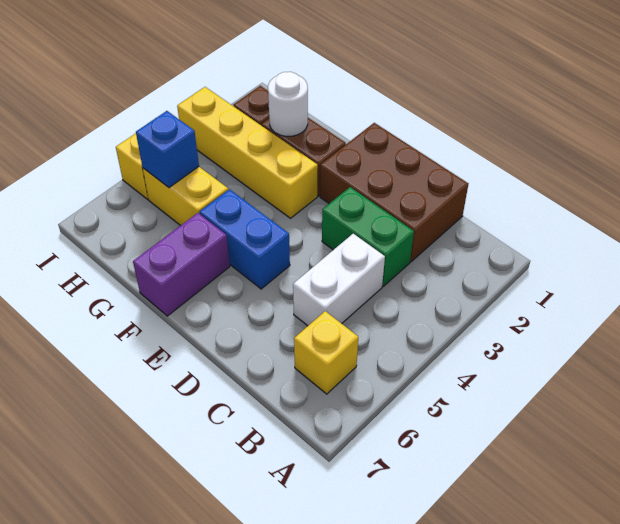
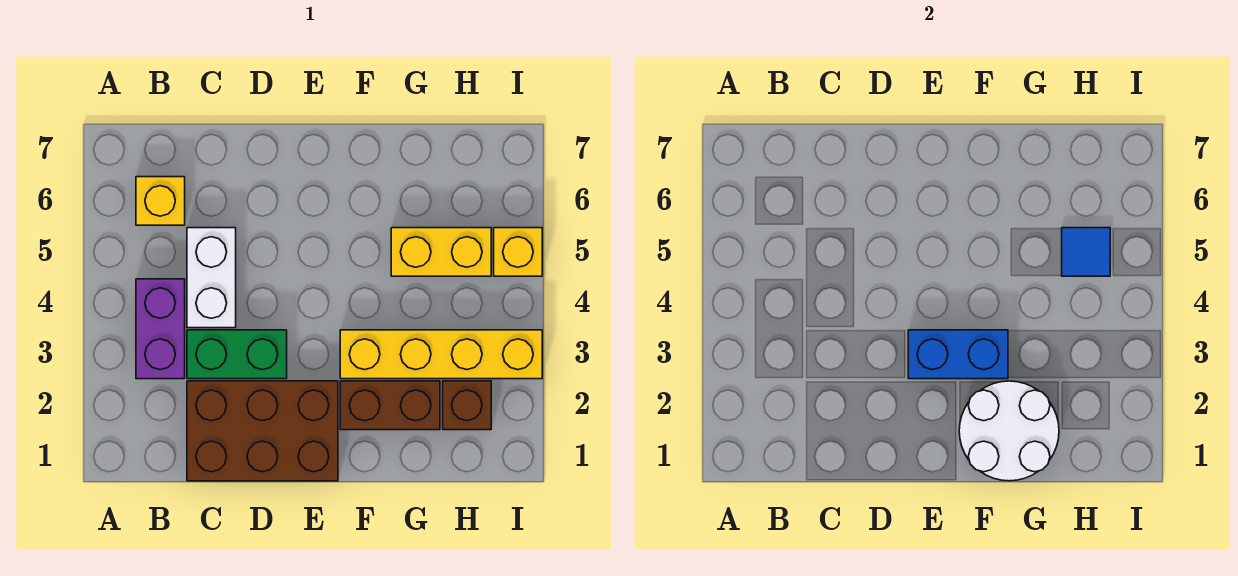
blue 1x2 brick [200,189,290,289] -> blue 1x2 brick moved to [908,330,1008,379]
purple 1x2 brick [133,213,230,316] -> purple 1x2 brick moved to [136,279,185,379]
white 1x1 round brick [268,72,308,136] -> white 2x2 round brick [959,381,1059,481]
blue 1x1 brick [136,111,199,188] -> blue 1x1 tile [1062,228,1110,276]

